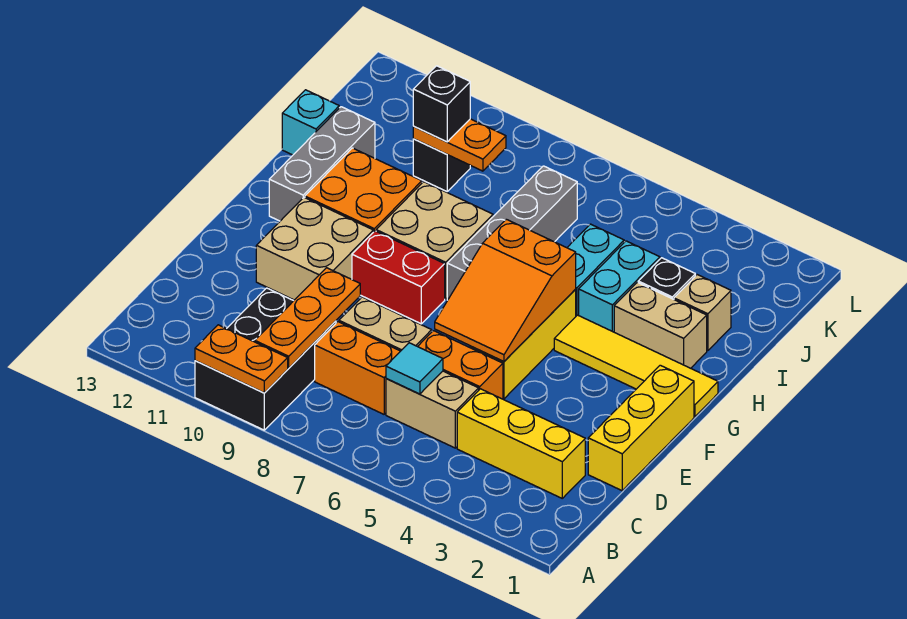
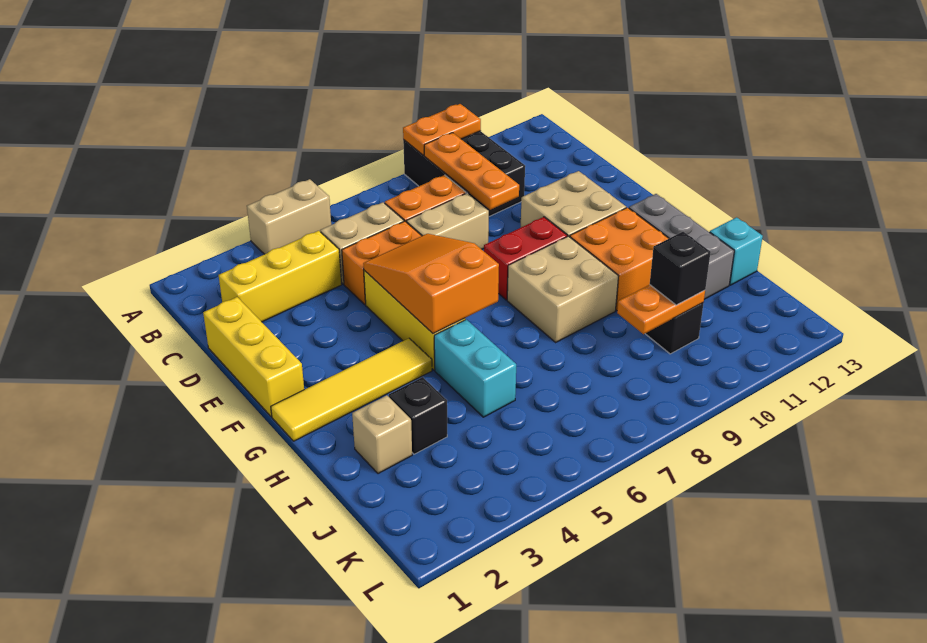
cyan 1x1 tile [386,343,443,394] -> none
grey 1x4 brick [447,166,577,300] -> none
tan 1x2 brick [614,282,707,368] -> tan 1x2 brick moved to [247,179,331,254]
cyan 1x2 brick [579,241,660,332] -> none

